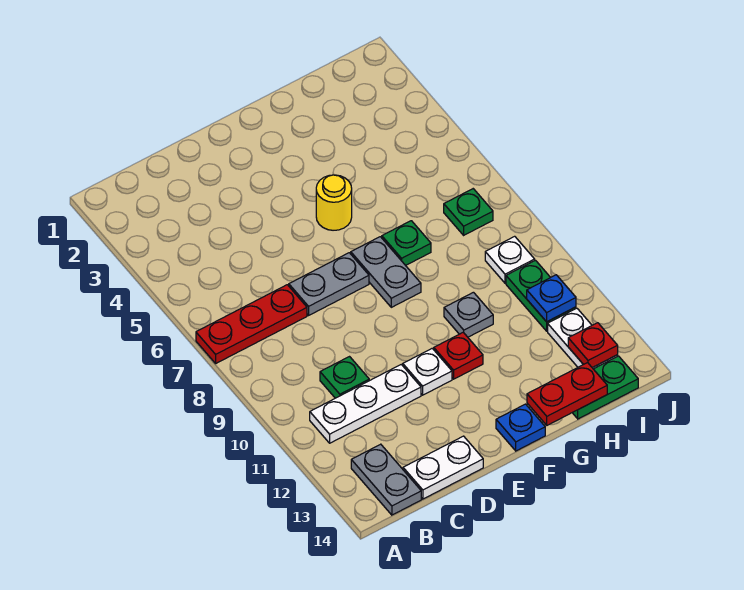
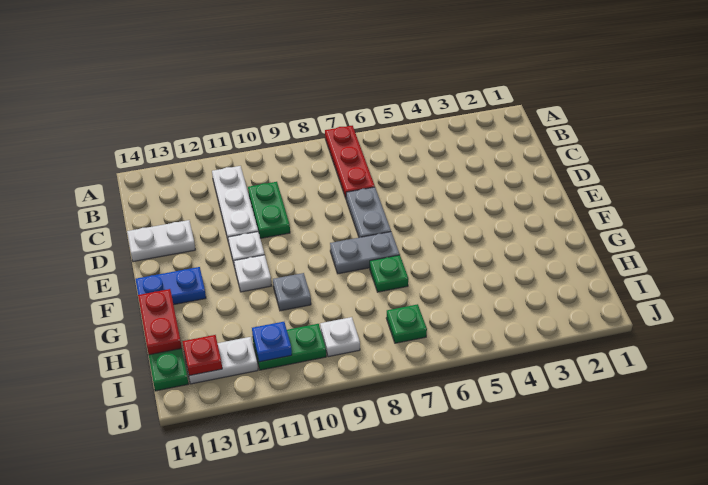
grey 1x2 plate [351,444,421,515] -> none
green 1x1 plate [320,357,369,398] -> green 1x2 plate [248,182,290,239]
white 1x2 plate [403,436,483,499] -> white 1x2 plate turned to [127,220,195,262]
yellow 1x1 round brick [316,175,352,230] -> none
red 1x1 plate [434,332,483,379] -> white 1x1 plate [234,255,272,292]
blue 1x1 plate [496,404,545,451] -> blue 1x2 plate [136,267,206,305]

